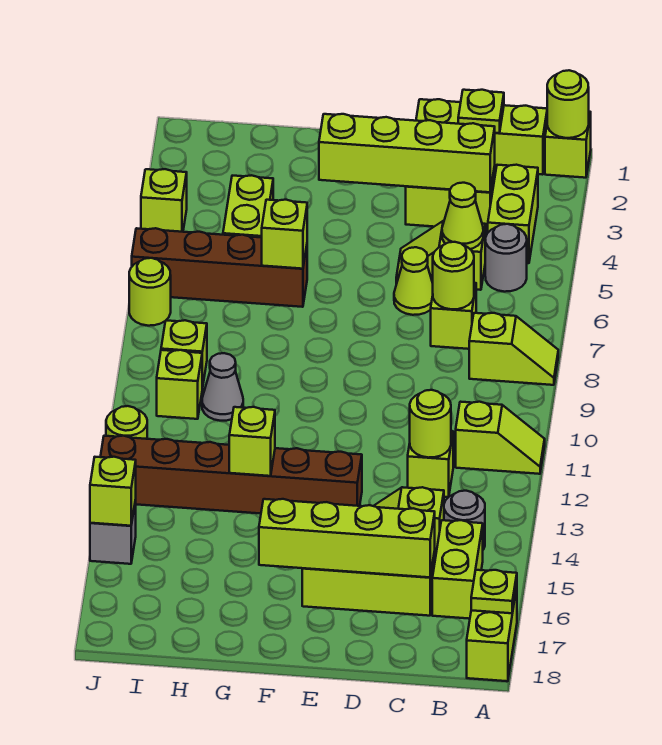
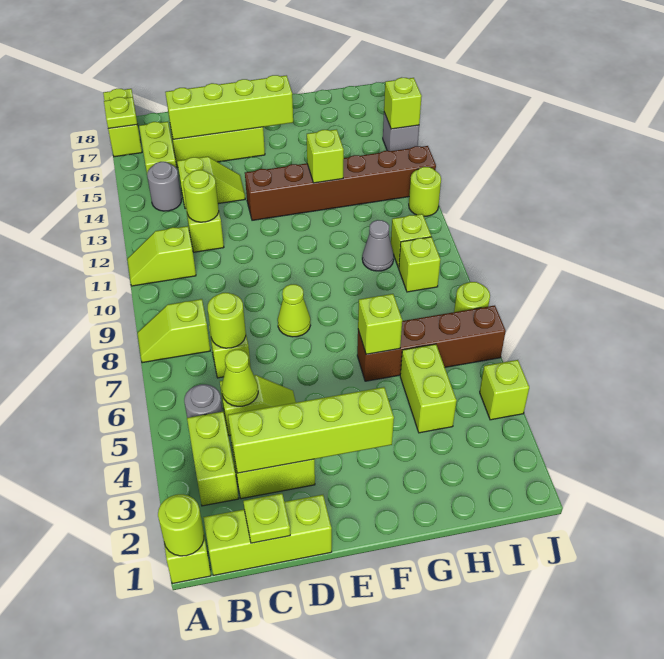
lime 1x1 cone [394,247,433,315] -> lime 1x1 cone moved to [278,284,310,337]

